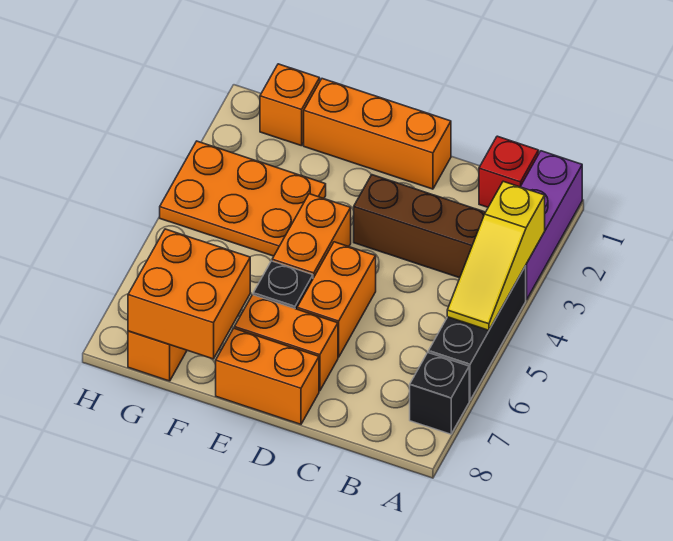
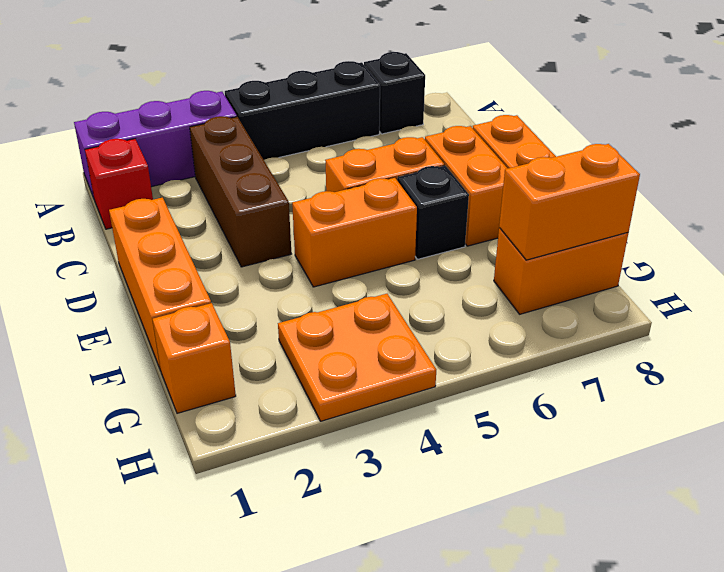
yellow 1x3 slope [447,181,545,330] -> none
orange 2x3 plate [160,141,326,256] -> orange 2x2 plate [278,294,436,421]
orange 2x2 brick [128,229,250,359] -> orange 1x2 brick [499,144,640,260]

